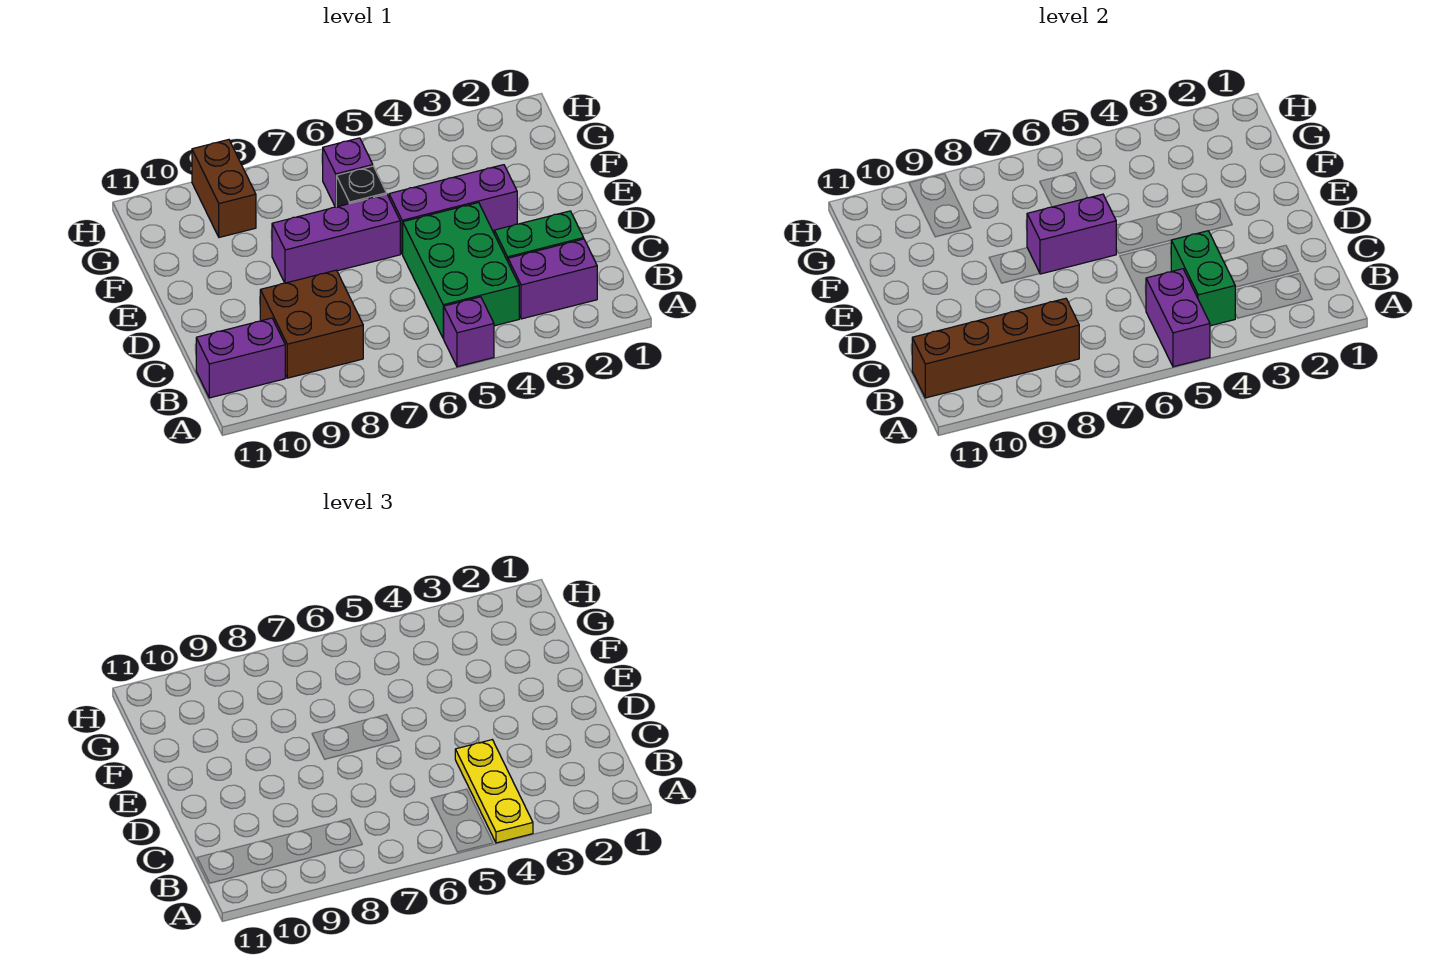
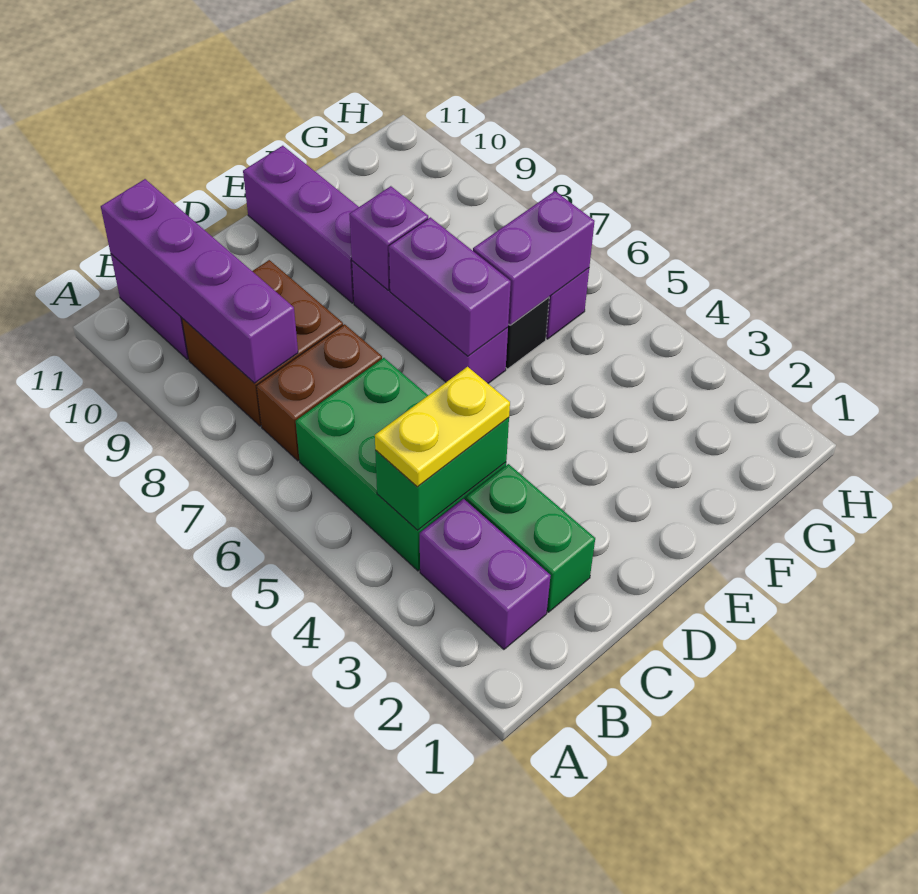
yellow 1x3 plate [455,740,533,843] -> yellow 1x2 plate [375,367,510,487]
purple 1x1 brick [443,297,494,367] -> purple 1x1 brick moved to [349,186,428,290]
purple 1x2 brick [1146,269,1210,367] -> purple 1x2 brick moved to [473,191,595,325]
green 2x3 brick [403,203,519,338] -> green 2x3 brick turned to [296,358,506,571]
brown 1x4 brick [912,298,1079,398] -> purple 1x4 brick [101,179,298,383]
purple 1x3 brick [389,165,517,254] -> purple 1x3 brick moved to [243,146,358,303]
brown 1x2 brick [192,140,256,237] -> brown 1x2 brick moved to [257,324,382,461]

